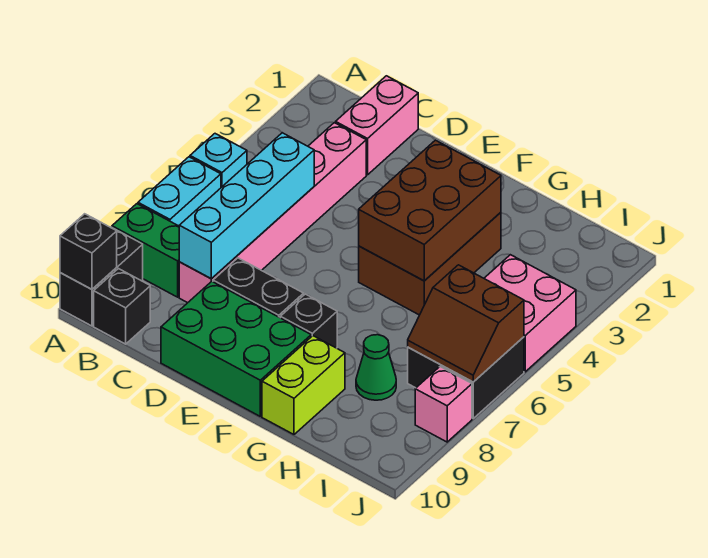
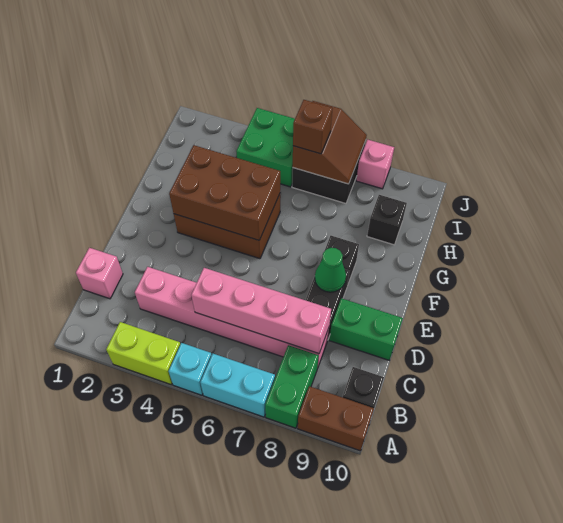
black 1x2 brick [60,227,143,326] -> brown 1x2 brick [298,386,374,451]
black 1x1 brick [60,214,117,289] -> black 1x1 brick moved to [367,195,407,245]
pink 1x2 brick [336,76,418,175] -> pink 1x1 brick [76,248,123,299]
cyan 1x4 brick [179,133,314,279] -> pink 1x4 brick [191,268,331,354]
green 2x3 brick [161,281,311,416] -> green 1x2 brick [329,298,403,360]
lime 1x2 brick [262,336,345,434] -> lime 1x2 brick moved to [106,322,180,385]
green 1x1 cone [356,335,396,400] -> green 1x1 cone moved to [315,248,346,292]
pink 2x2 brick [484,255,576,372] -> green 2x2 brick [236,108,295,187]
none -> brown 1x1 brick [293,100,333,154]

